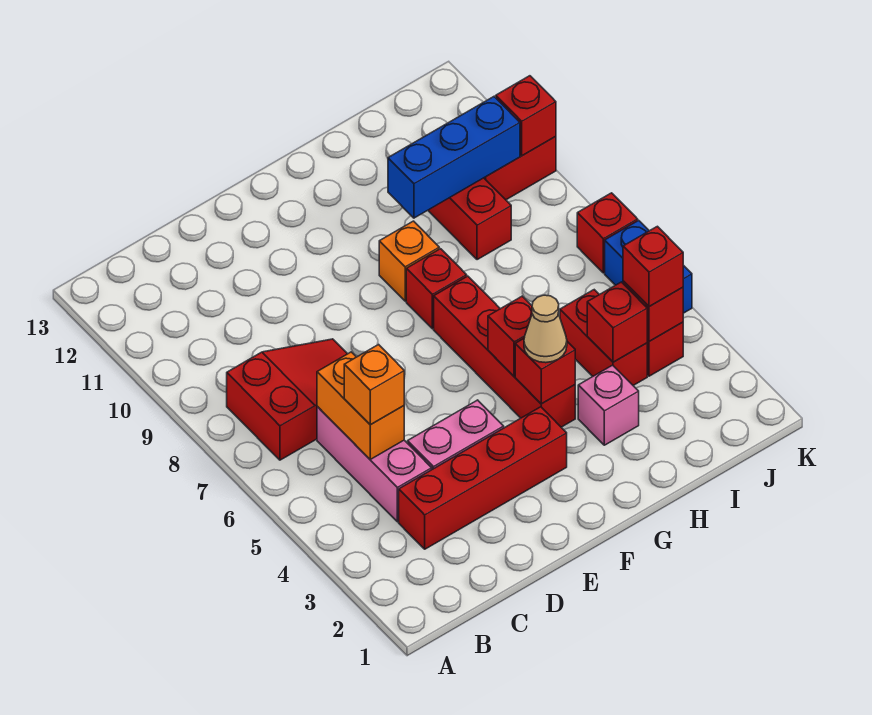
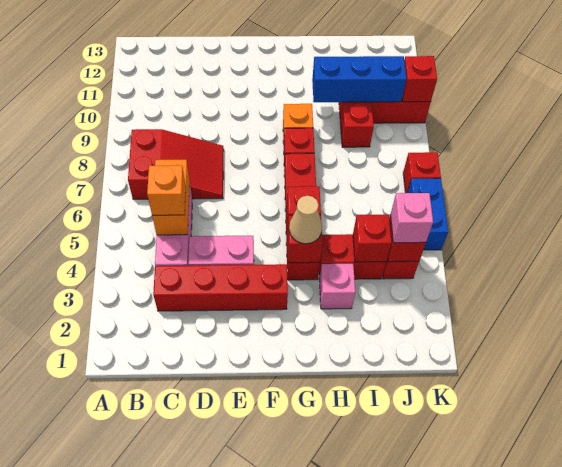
red 1x2 brick [560,290,647,385] -> red 1x2 brick turned to [319,234,386,279]
red 1x1 brick [623,226,683,307] -> pink 1x1 brick [391,193,433,243]

